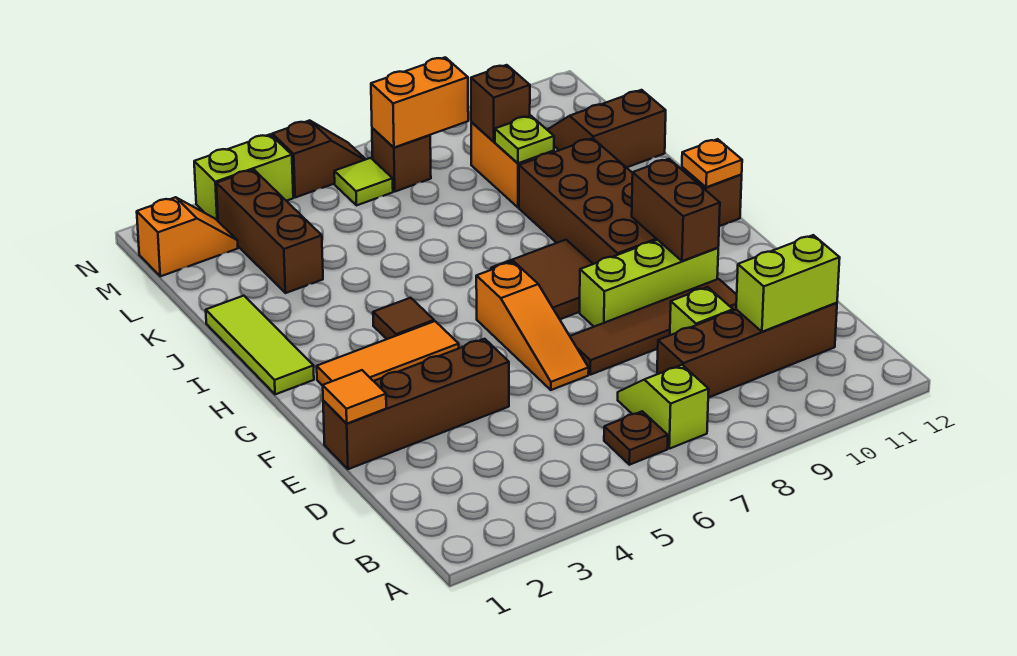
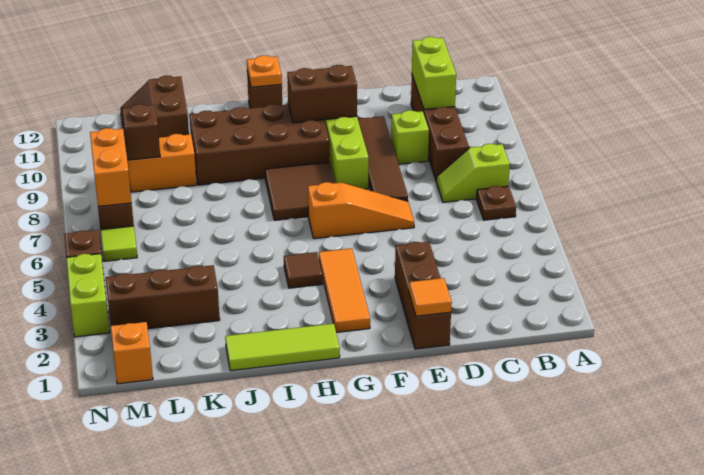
brown 1x4 brick [323,339,509,469] -> brown 1x3 brick [395,242,451,349]
lime 1x1 plate [495,116,554,163] -> none

